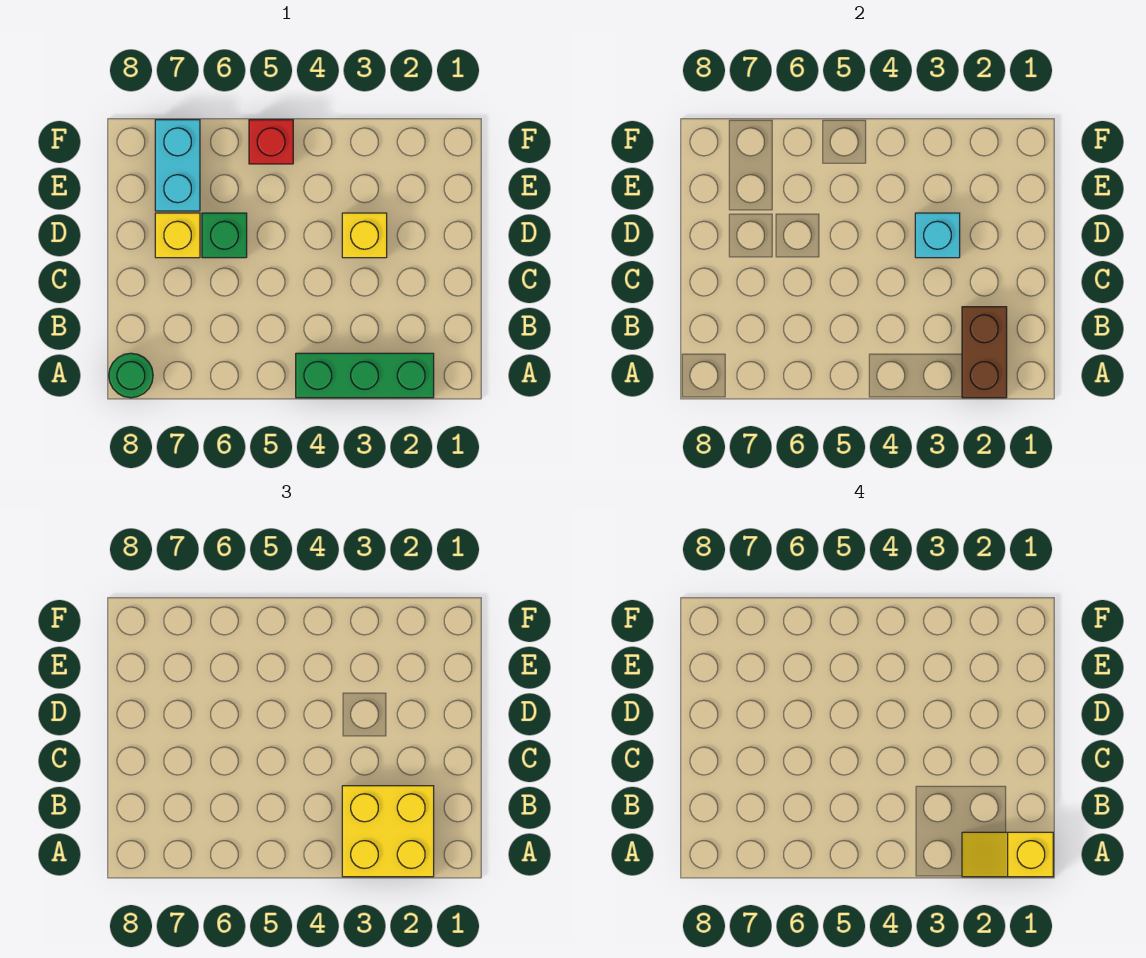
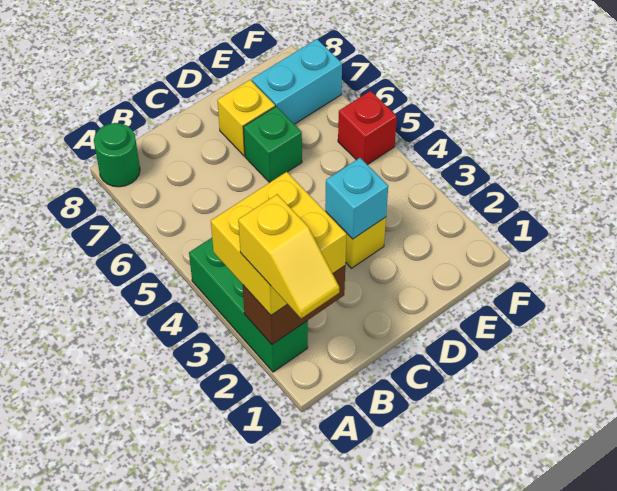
yellow 1x2 slope [962,832,1053,877] -> yellow 1x2 slope turned to [238,194,339,318]

